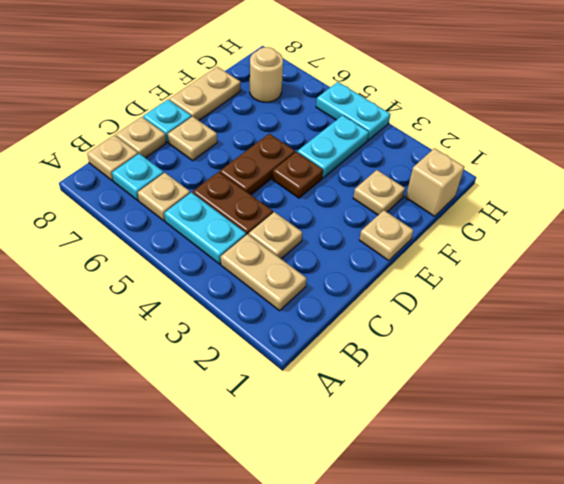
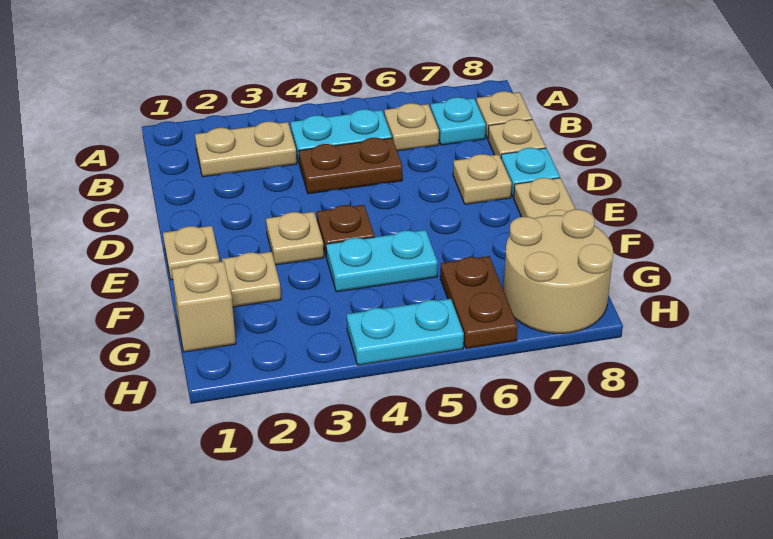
tan 1x1 plate [249,212,302,259] -> tan 1x1 plate moved to [266,212,324,265]
brown 1x2 plate [220,134,295,195] -> brown 1x2 plate moved to [440,256,518,349]
cyan 1x2 plate [298,115,369,178] -> cyan 1x2 plate turned to [326,230,438,292]
tan 1x1 round brick [250,47,283,102] -> tan 2x2 round brick [503,209,613,333]

